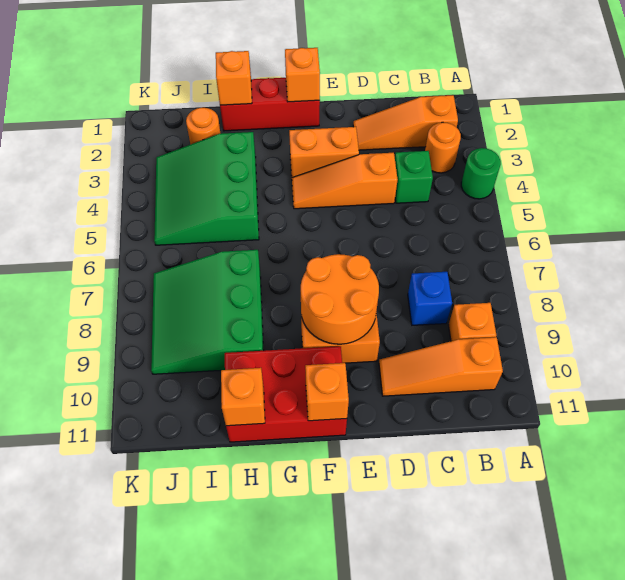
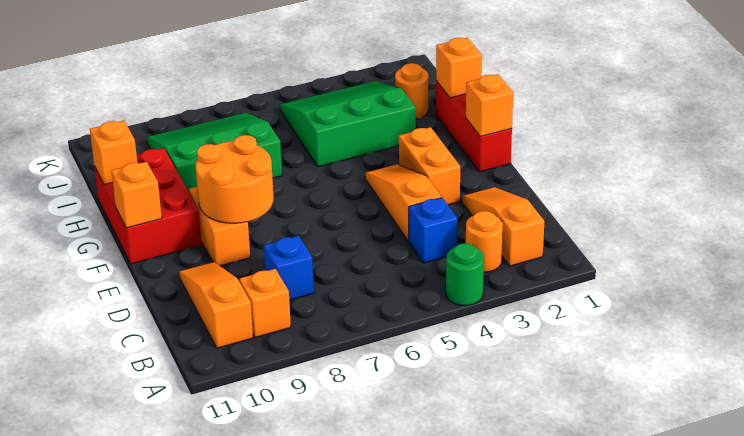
green 1x1 brick [395,151,433,203] -> blue 1x1 brick [409,198,457,263]

